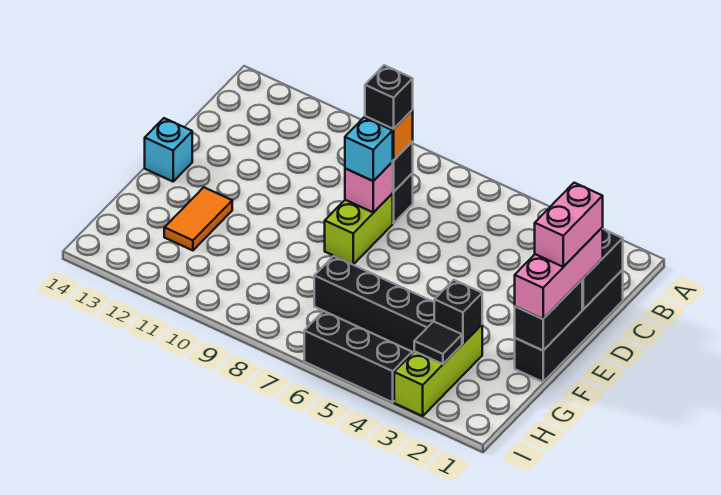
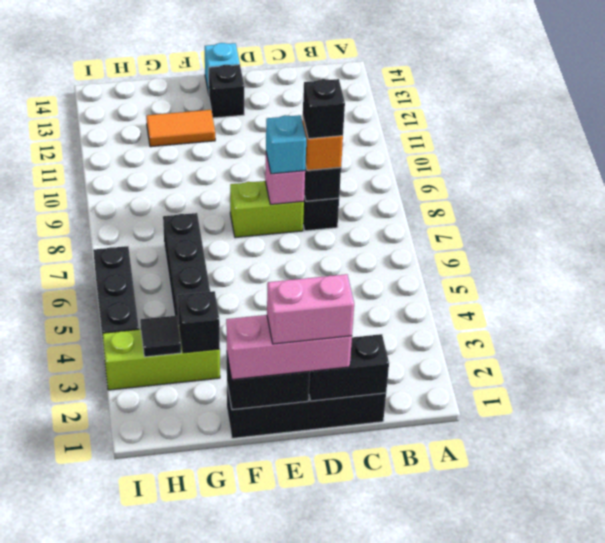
none -> black 1x1 brick [209,65,244,118]

